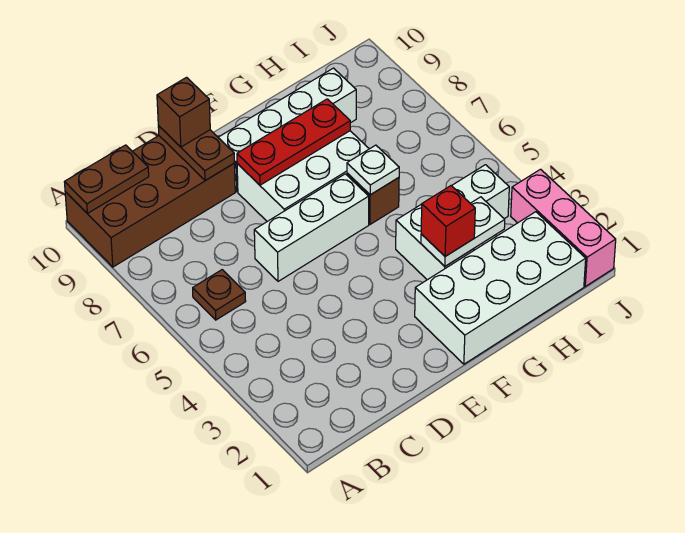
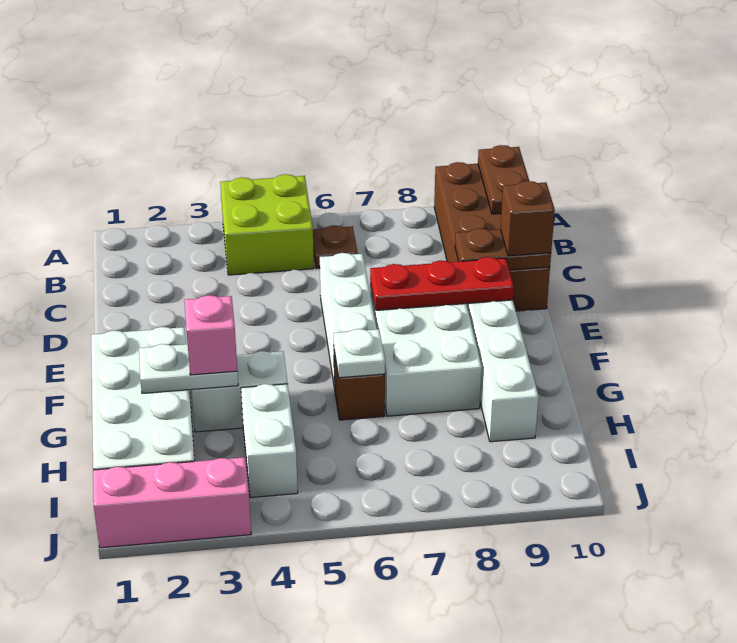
none -> lime 2x2 brick [220,174,314,275]
red 1x3 plate [237,99,350,185] -> red 1x3 plate turned to [370,257,514,310]
white 1x2 plate [421,197,505,266] -> white 1x2 plate turned to [139,344,238,393]
red 1x1 brick [421,186,475,256] -> pink 1x1 brick [184,295,237,375]

